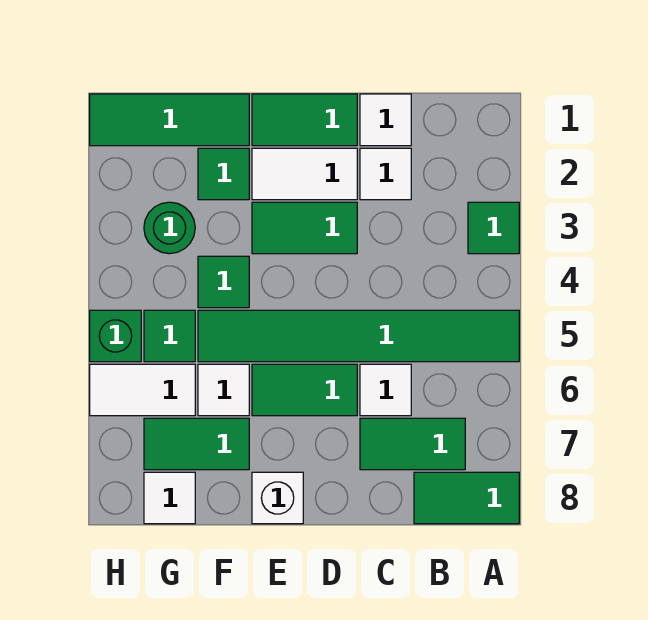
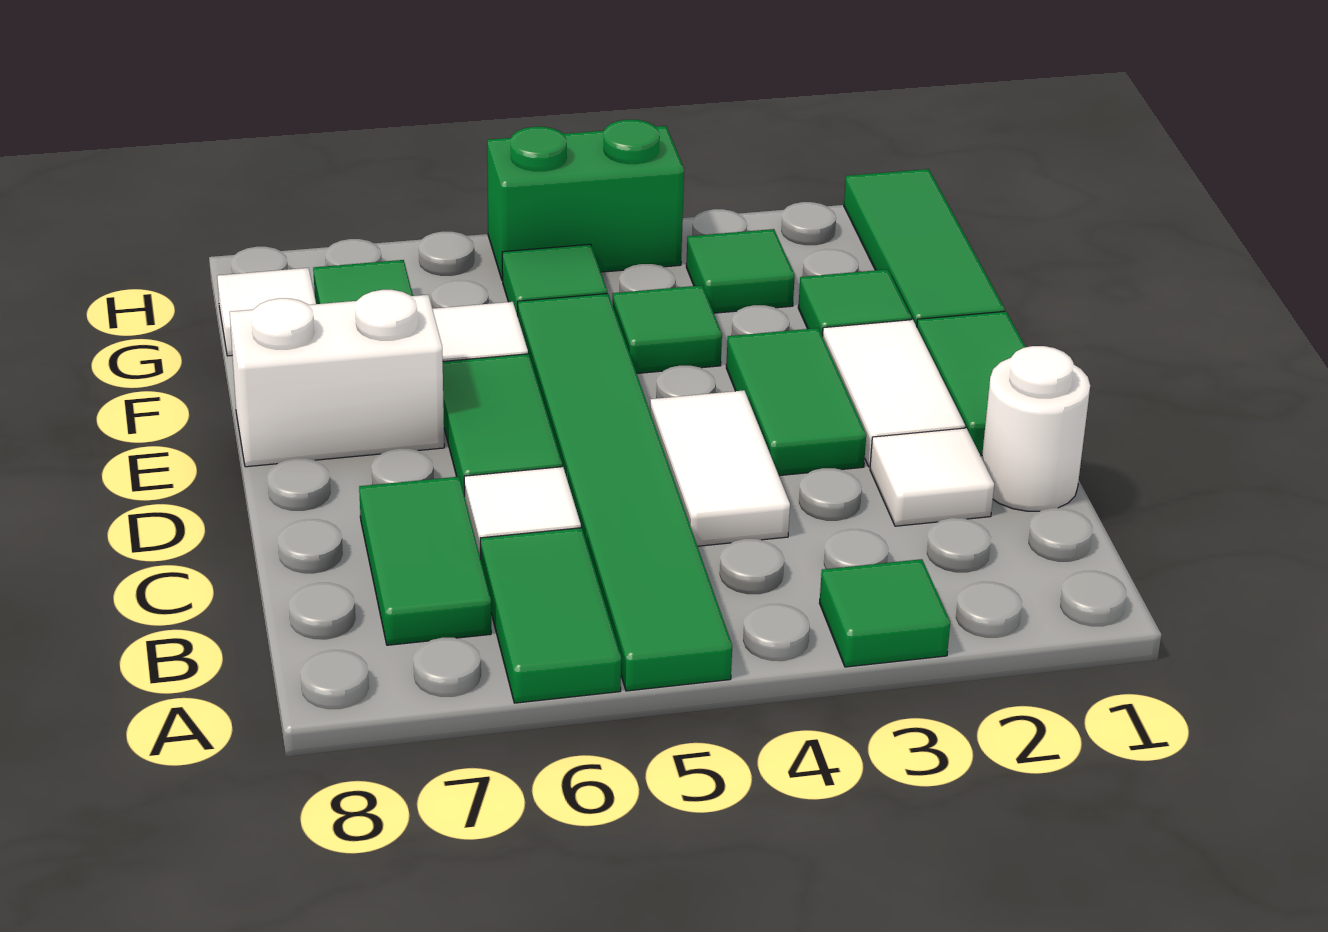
green 1x2 tile [414,472,519,524] -> green 1x2 tile moved to [480,528,621,703]
white 1x1 tile [360,94,411,146] -> white 1x1 round brick [982,346,1090,511]
white 1x1 brick [252,472,303,524] -> white 1x2 brick [230,290,444,467]
green 1x1 round brick [144,202,195,254] -> green 1x1 tile [686,229,795,313]
white 1x2 tile [90,364,195,416] -> white 1x2 tile moved to [650,390,790,546]
green 1x1 brick [90,310,141,362] -> green 1x2 brick [487,120,684,281]

